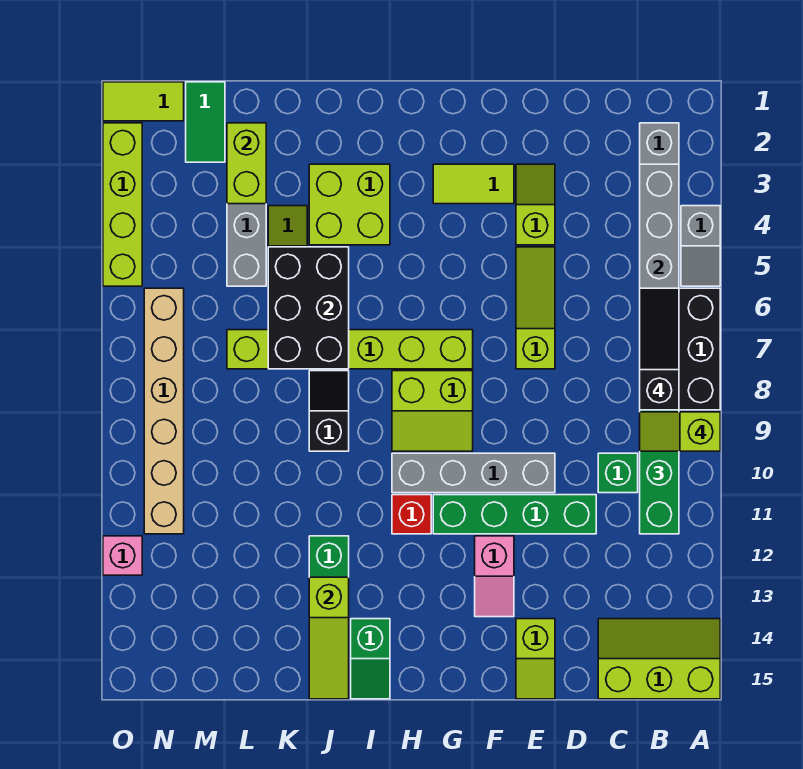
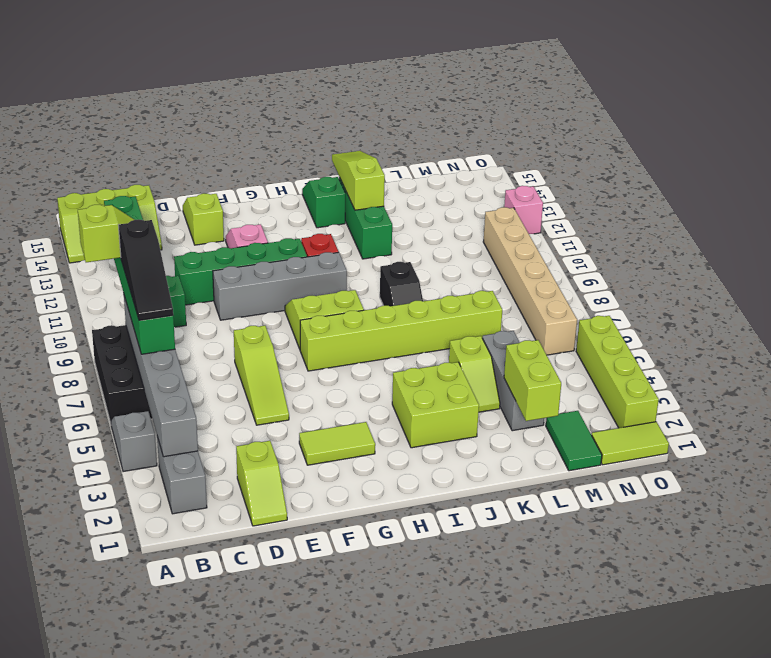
lime 1x2 slope [516,164,555,245] -> lime 1x2 slope moved to [236,441,287,526]
black 2x3 brick [268,247,349,369] -> none

